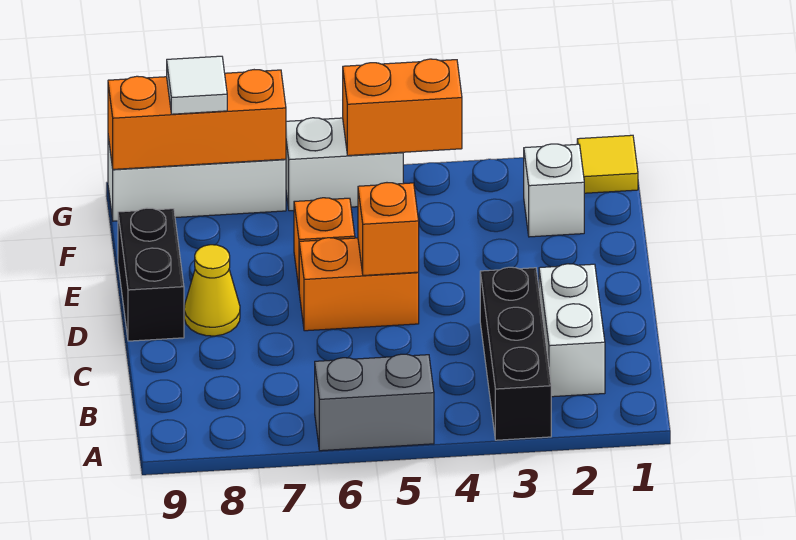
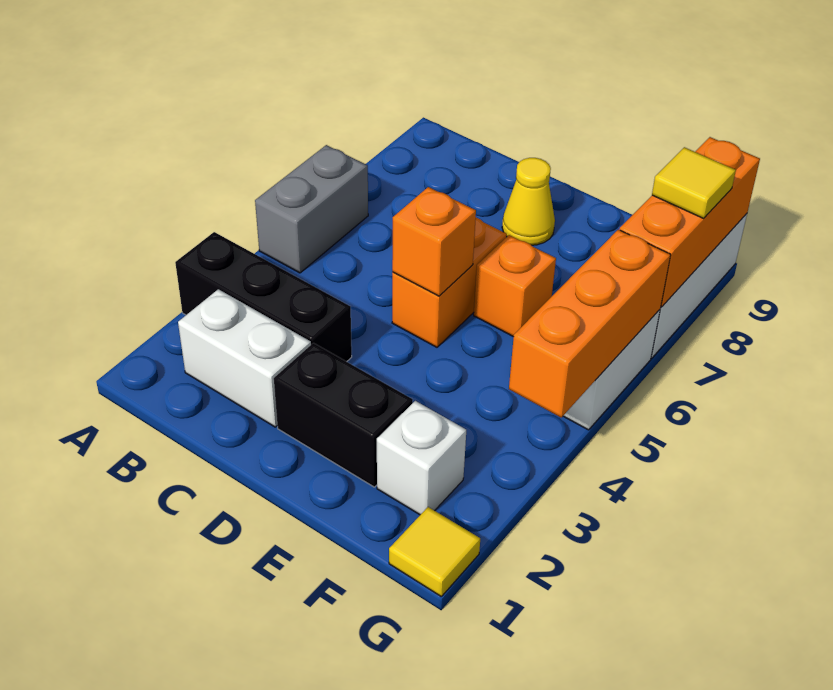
black 1x2 brick [118,208,184,341] -> black 1x2 brick moved to [274,343,413,487]
orange 1x2 brick [343,59,462,156] -> orange 1x3 brick [509,230,671,417]
white 1x1 tile [167,56,227,114] -> yellow 1x1 tile [652,147,736,218]

